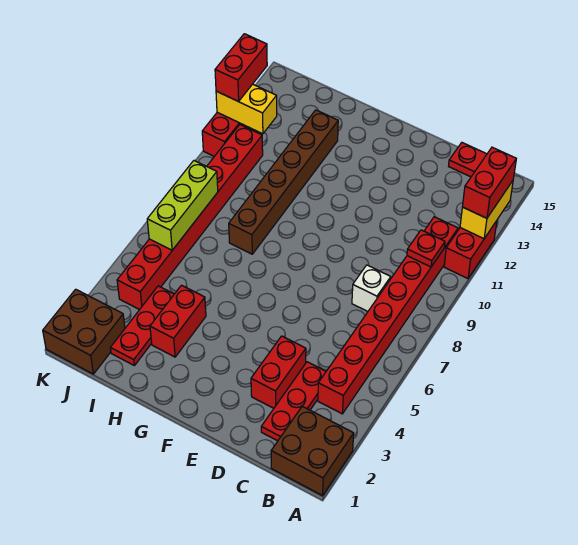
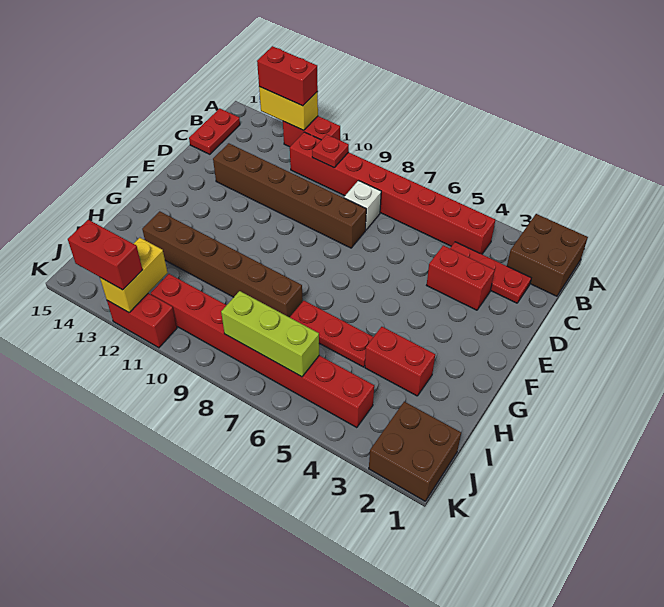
none -> brown 1x6 brick [213,143,366,248]
red 1x3 plate [111,286,174,365] -> red 1x3 plate moved to [290,301,373,367]

